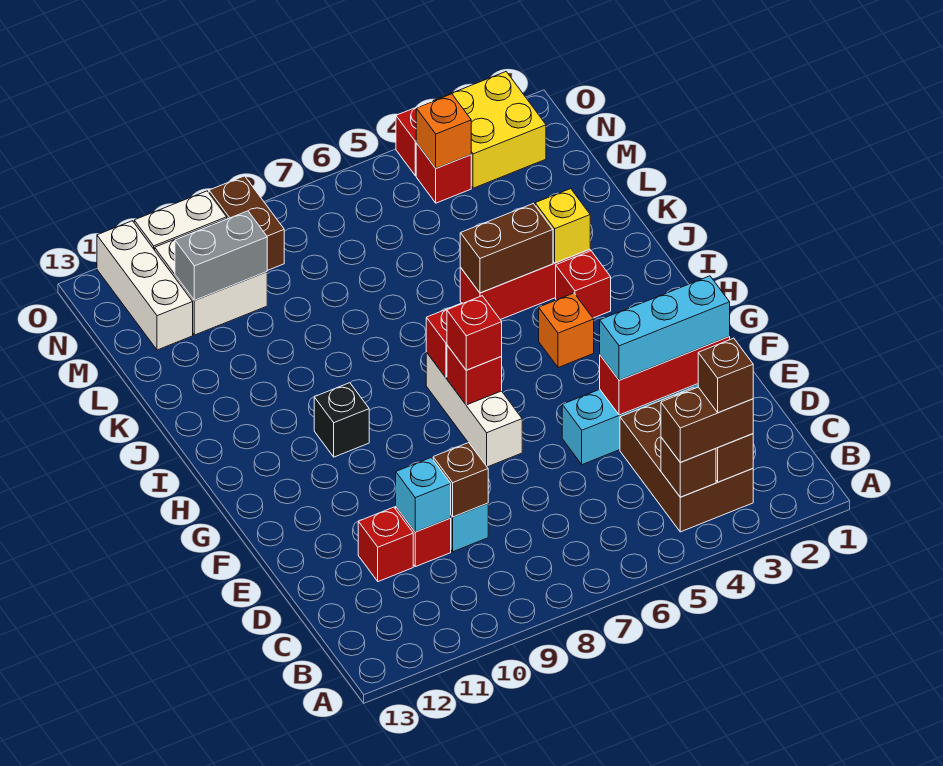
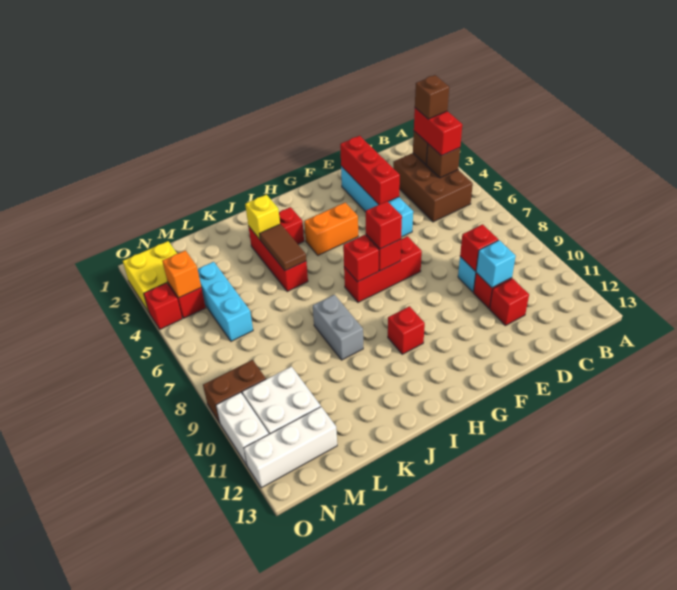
brown 2x3 brick [620,388,753,532] -> brown 2x3 brick turned to [393,153,473,222]
brown 1x2 brick [661,387,753,462] -> red 1x2 brick [414,108,462,156]
brown 1x1 brick [433,443,488,517] -> red 1x1 brick [460,224,498,271]
cyan 1x3 brick [600,276,730,380] -> cyan 1x3 brick moved to [198,262,253,341]
white 1x3 brick [426,352,522,467] -> red 1x3 brick [344,236,422,302]
orange 1x1 brick [539,293,594,368] -> orange 1x2 brick [304,202,358,255]
black 1x1 brick [314,383,369,457] -> red 1x1 brick [388,306,425,354]
brown 1x2 brick [460,204,553,293] -> brown 1x2 tile [260,224,306,271]
grey 1x2 brick [175,211,267,300] -> grey 1x2 brick moved to [313,295,363,360]

